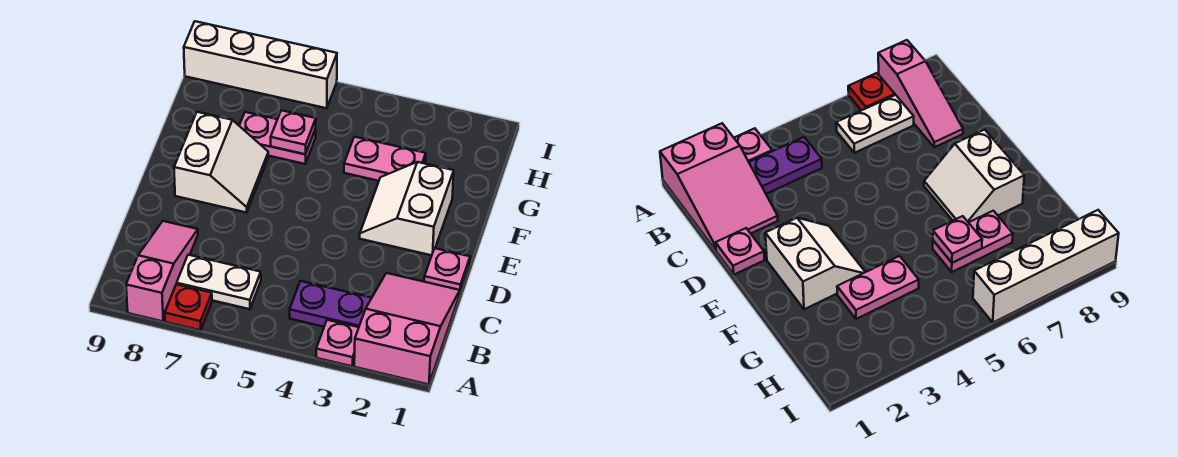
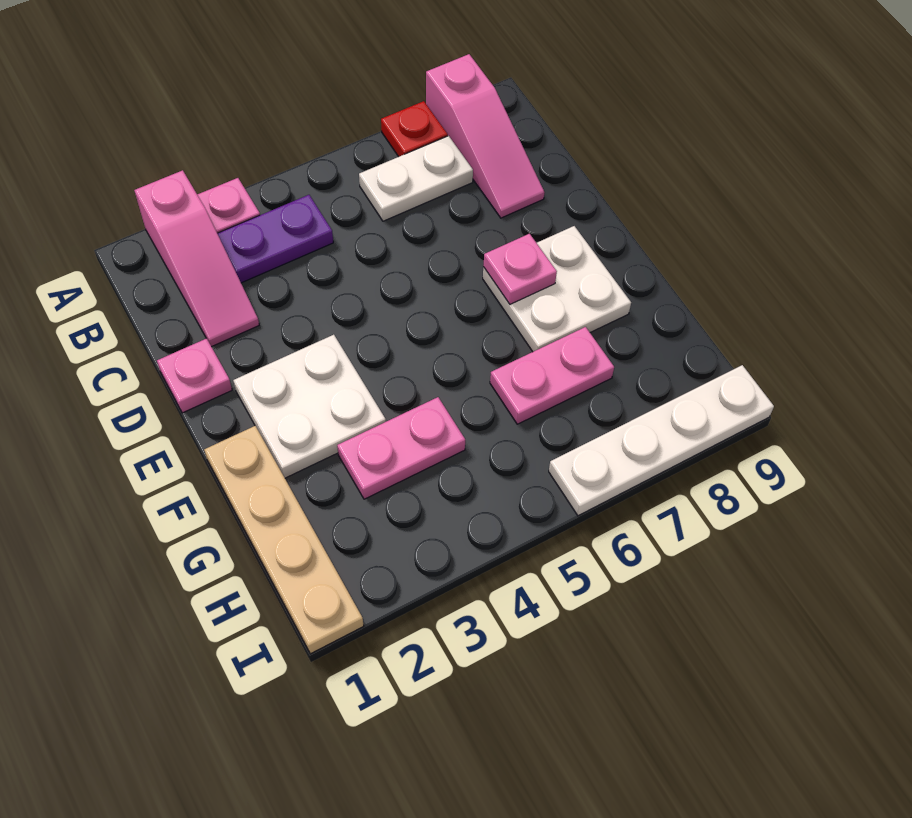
pink 2x3 slope [354,273,460,385] -> pink 1x3 slope [134,170,259,347]
white 2x2 slope [360,162,454,255] -> white 2x2 plate [233,335,386,478]
white 2x2 slope [174,112,268,213] -> white 2x2 plate [483,226,631,352]
none -> tan 1x4 plate [204,426,364,654]
pink 1x1 plate [271,110,316,154] -> pink 1x1 plate moved to [483,234,557,304]
white 1x4 brick [184,21,337,108] -> white 1x4 plate [549,365,774,516]

